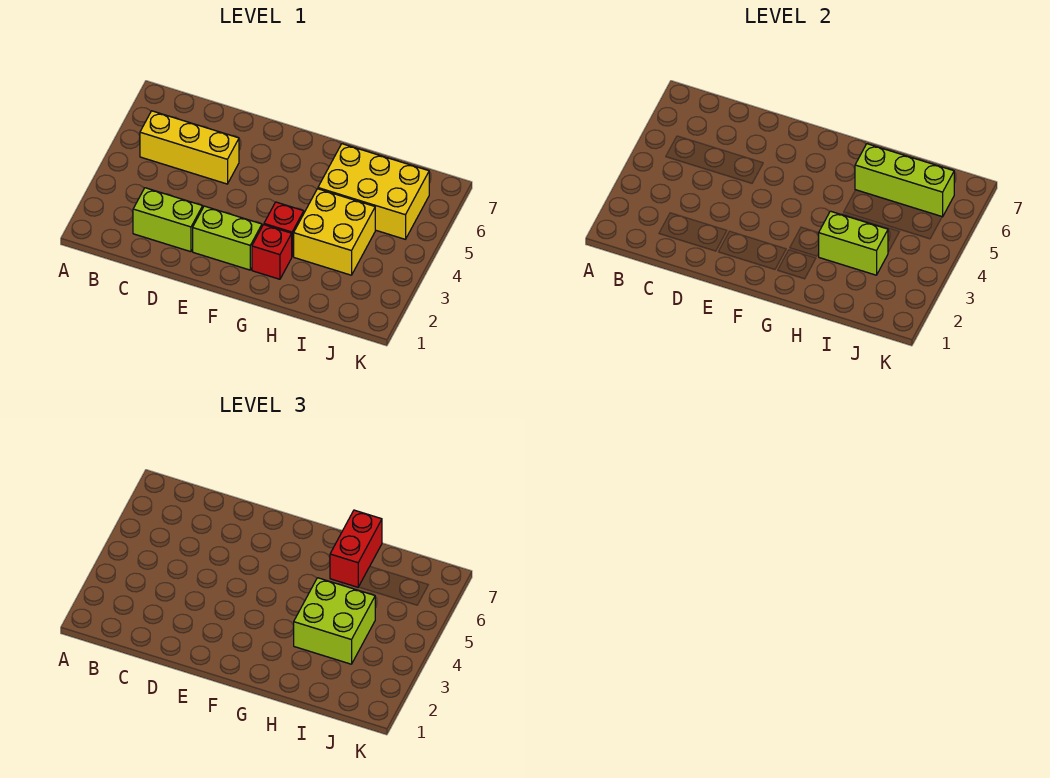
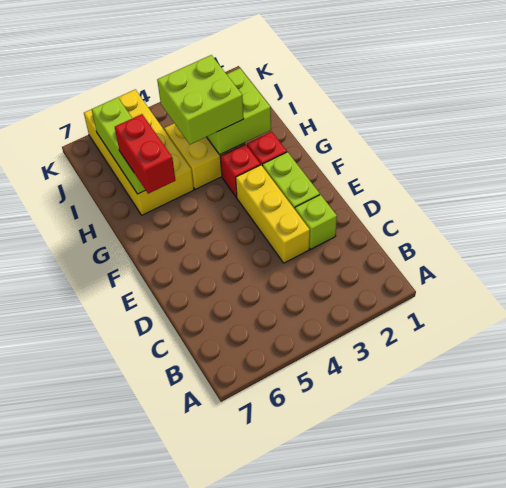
yellow 1x3 brick [140,111,239,184] -> yellow 1x3 brick moved to [236,165,310,263]
lime 1x2 brick [133,188,203,252] -> lime 1x1 brick [295,195,337,249]
lime 1x2 brick [819,211,888,275] -> lime 2x2 brick [207,68,271,155]
yellow 2x3 brick [318,144,429,239] -> yellow 2x4 brick [84,90,194,215]
red 1x2 brick [330,510,382,587] -> red 1x2 brick turned to [115,114,176,194]

